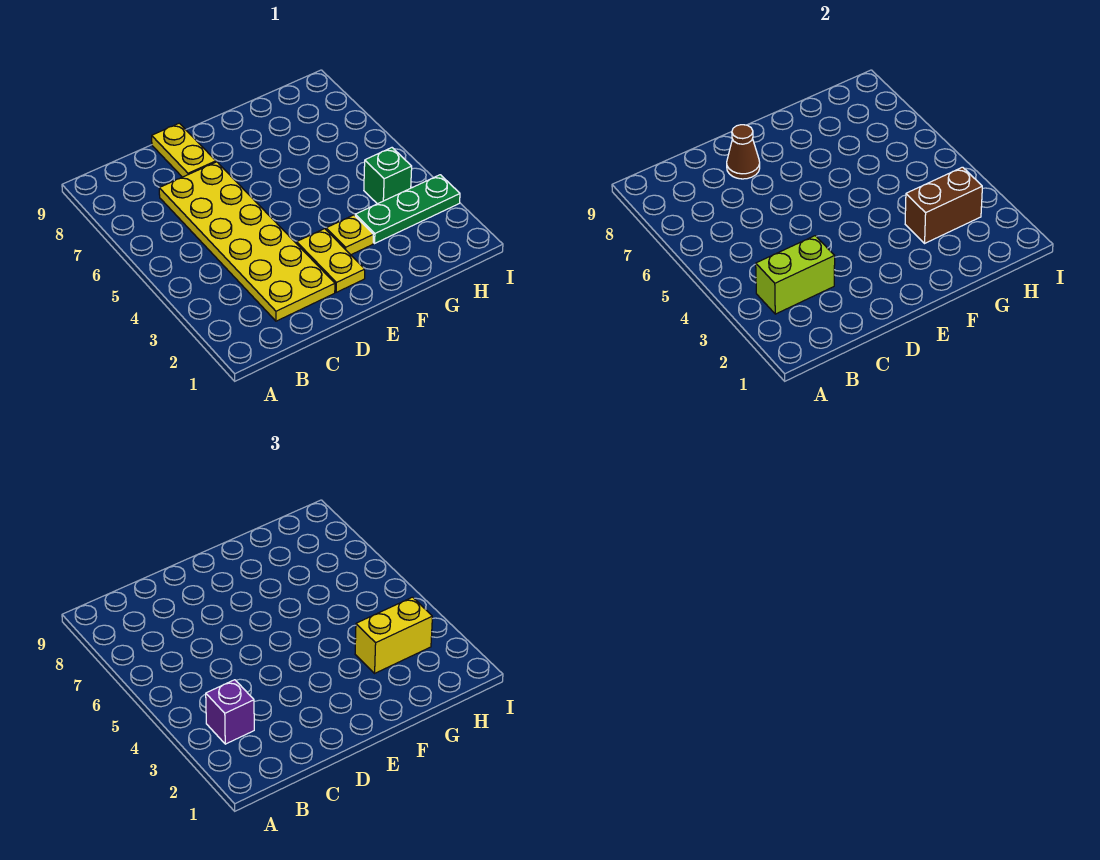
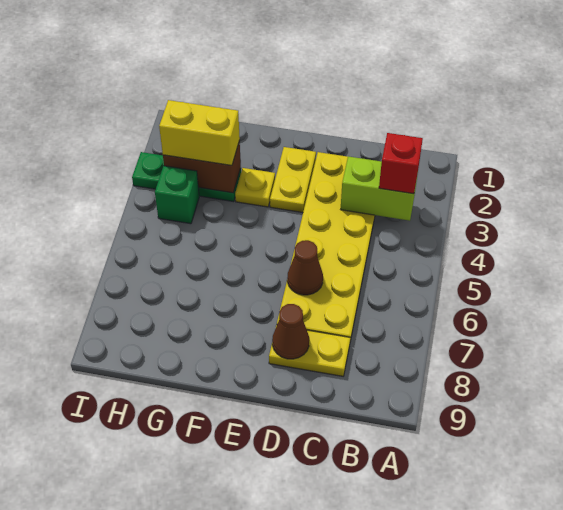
purple 1x1 brick [206,680,254,744] -> red 1x1 brick [379,133,423,194]
none -> brown 1x1 cone [287,240,323,295]
yellow 1x2 plate [152,123,216,177] -> yellow 1x2 plate turned to [269,325,350,376]

